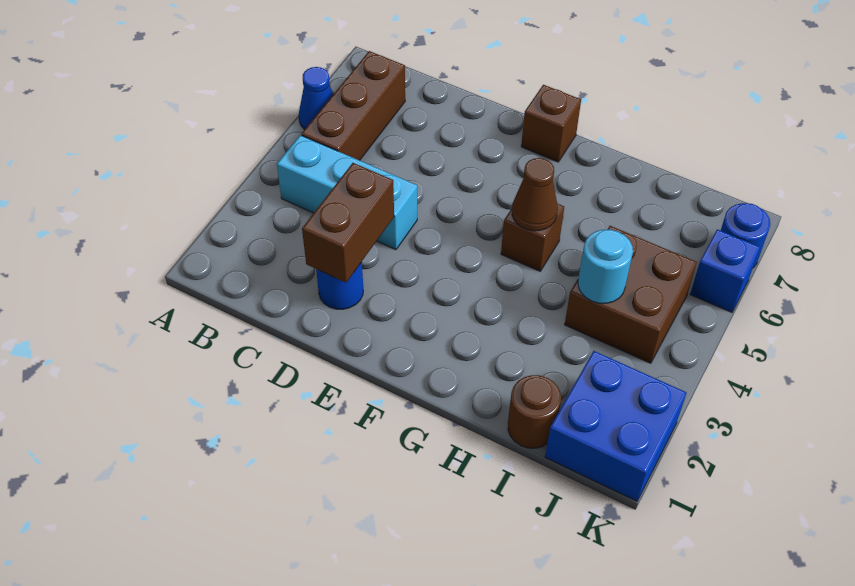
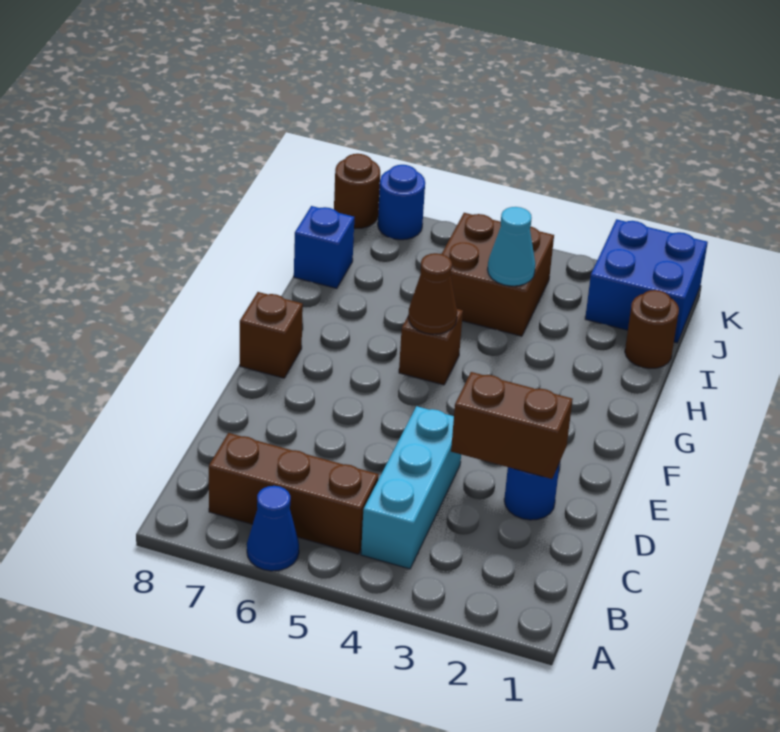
cyan 1x1 round brick [578,230,633,303] -> cyan 1x1 cone [487,207,535,286]
blue 1x1 brick [690,229,760,312] -> blue 1x1 brick moved to [294,206,354,288]
none -> brown 1x1 round brick [334,154,380,229]

